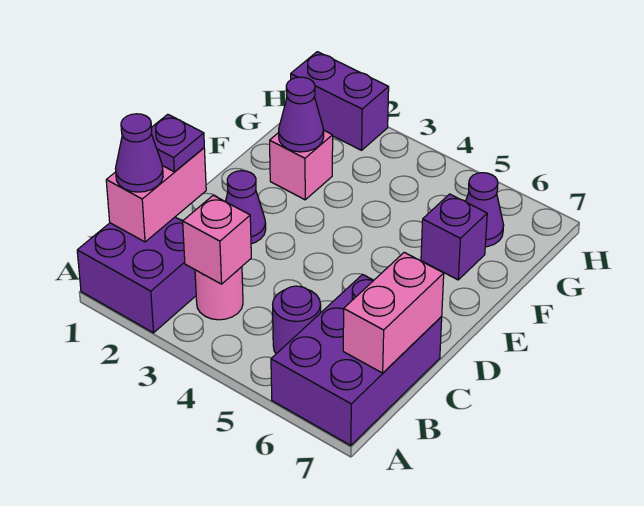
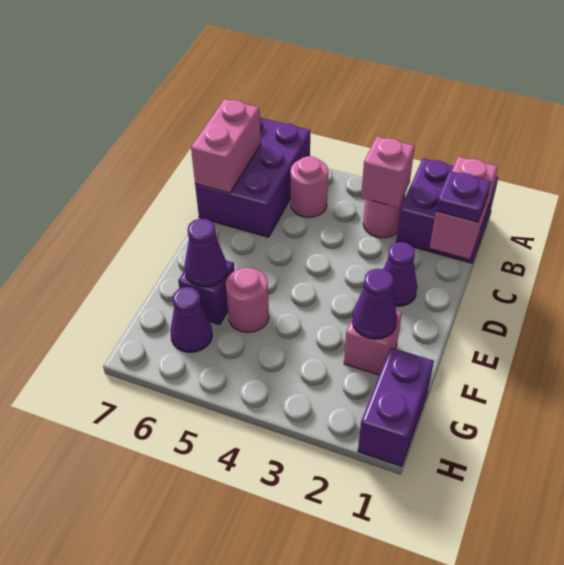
purple 1x1 cone [116,114,163,192] -> purple 1x1 cone moved to [185,218,227,287]
purple 1x1 round brick [273,286,321,354] -> pink 1x1 round brick [290,156,328,217]
none -> pink 1x1 round brick [226,268,269,333]
purple 1x2 brick [291,52,389,150] -> purple 1x2 brick turned to [358,347,434,467]

